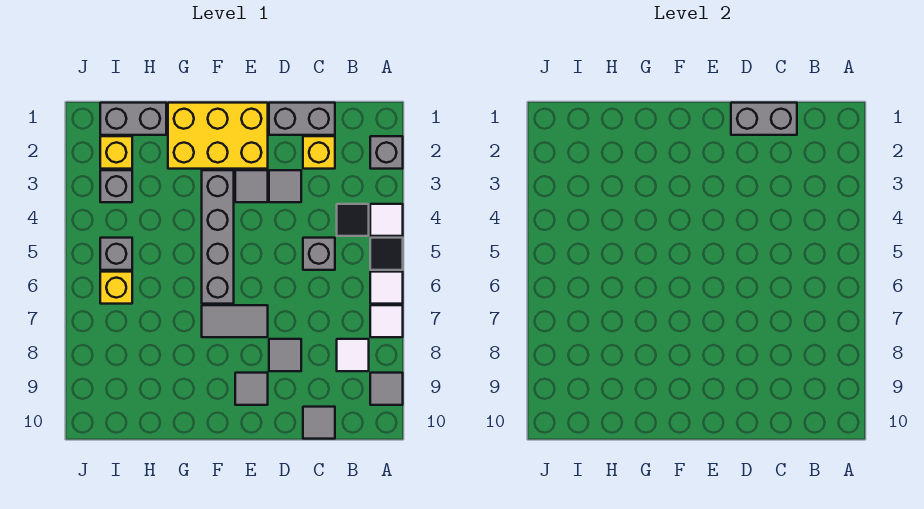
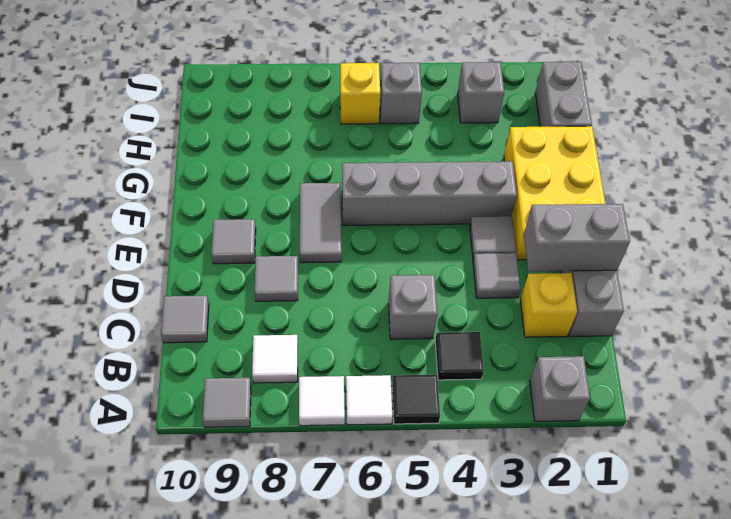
white 1x1 tile [370,204,403,236] -> none
grey 1x2 brick [731,103,797,135] -> grey 1x2 brick turned to [524,204,630,271]
yellow 1x1 brick [100,136,132,169] -> none

